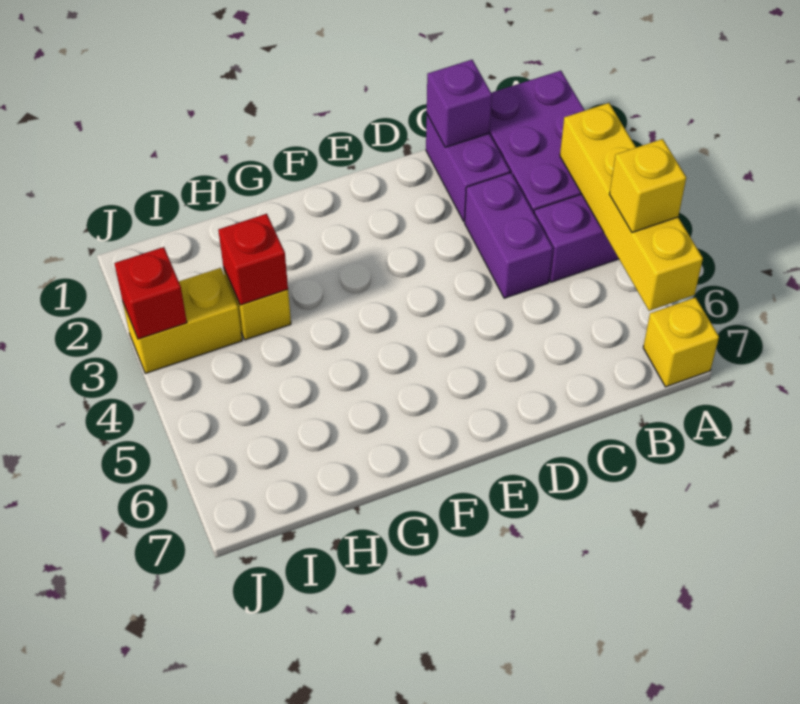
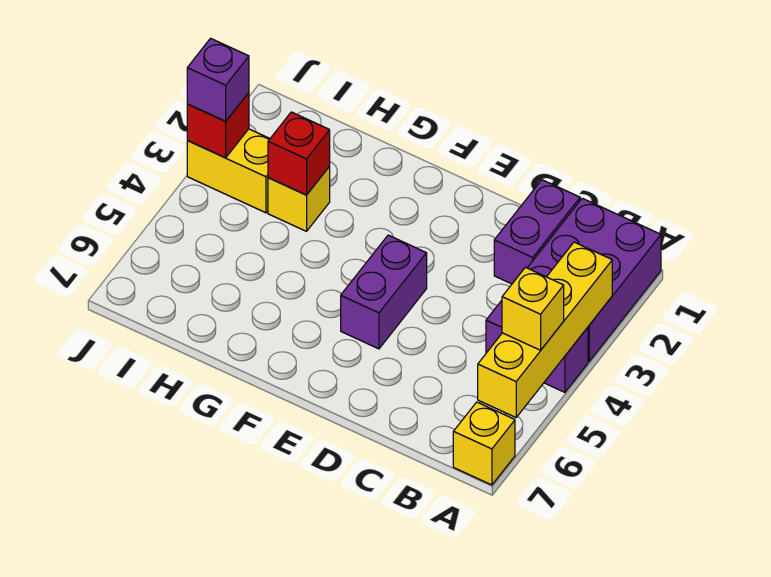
purple 1x1 brick [427,60,492,147] -> purple 1x1 brick moved to [187,38,249,121]
purple 1x2 brick [465,173,553,298] -> purple 1x2 brick moved to [341,235,427,349]

